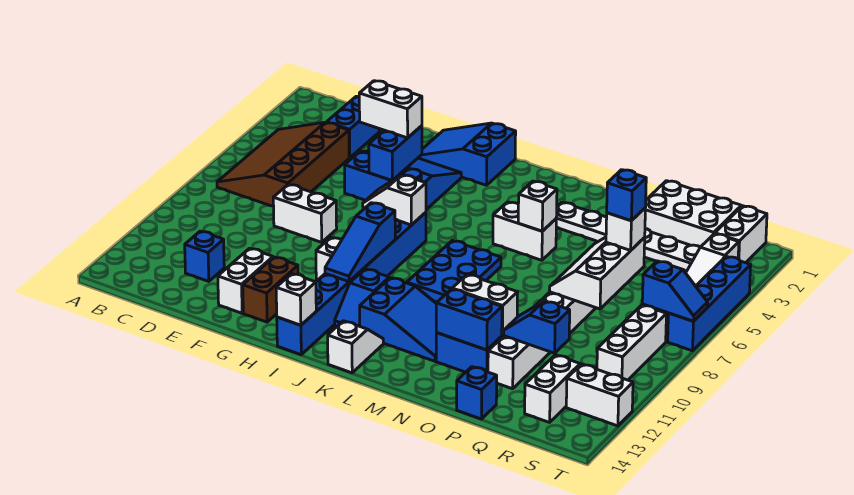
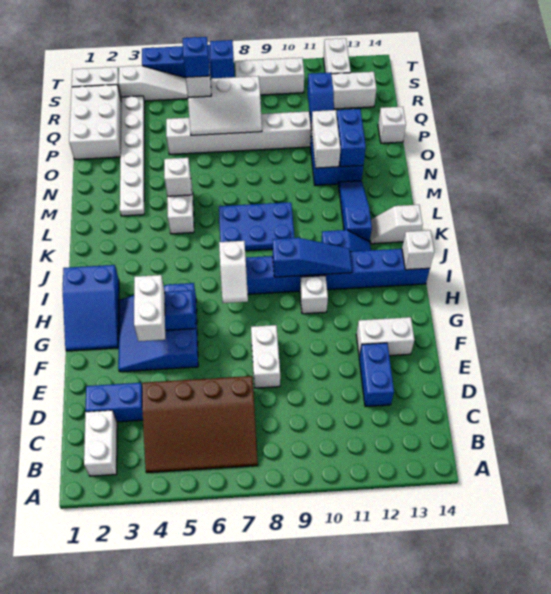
none -> white 1x2 brick [84,410,117,476]
blue 1x1 brick [185,231,224,281] -> blue 1x2 brick [359,343,394,407]
brown 1x2 brick [243,257,298,322] -> none
blue 2x3 slope [360,278,437,361] -> blue 1x3 slope [339,181,372,241]
blue 1x1 brick [457,367,497,419] -> white 1x1 brick [378,107,406,143]

